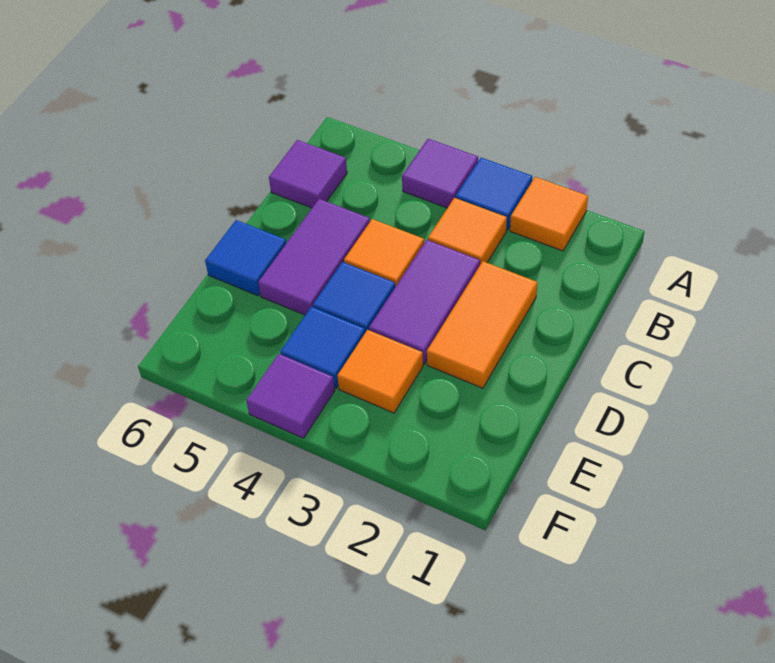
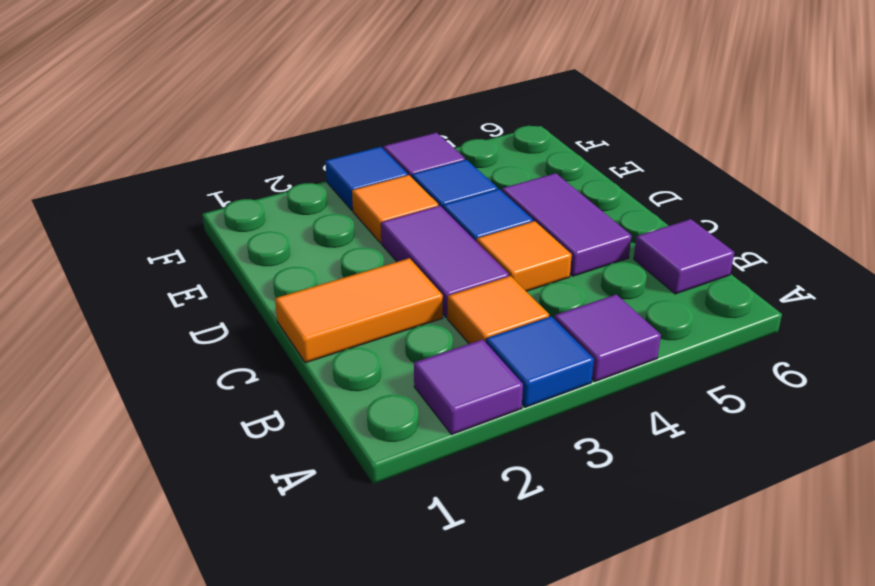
orange 1x1 tile [510,177,588,251] -> purple 1x1 tile [414,339,523,435]
orange 1x2 tile [427,261,537,388] -> orange 1x2 tile turned to [275,258,443,363]
blue 1x1 tile [205,220,286,296] -> blue 1x1 tile moved to [325,147,408,211]

